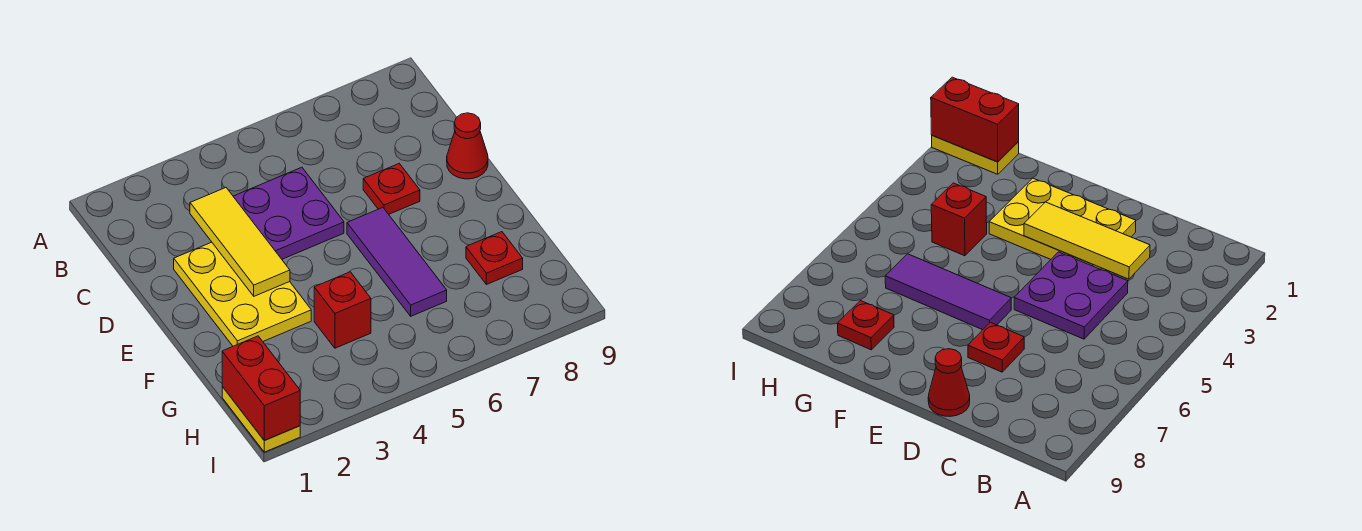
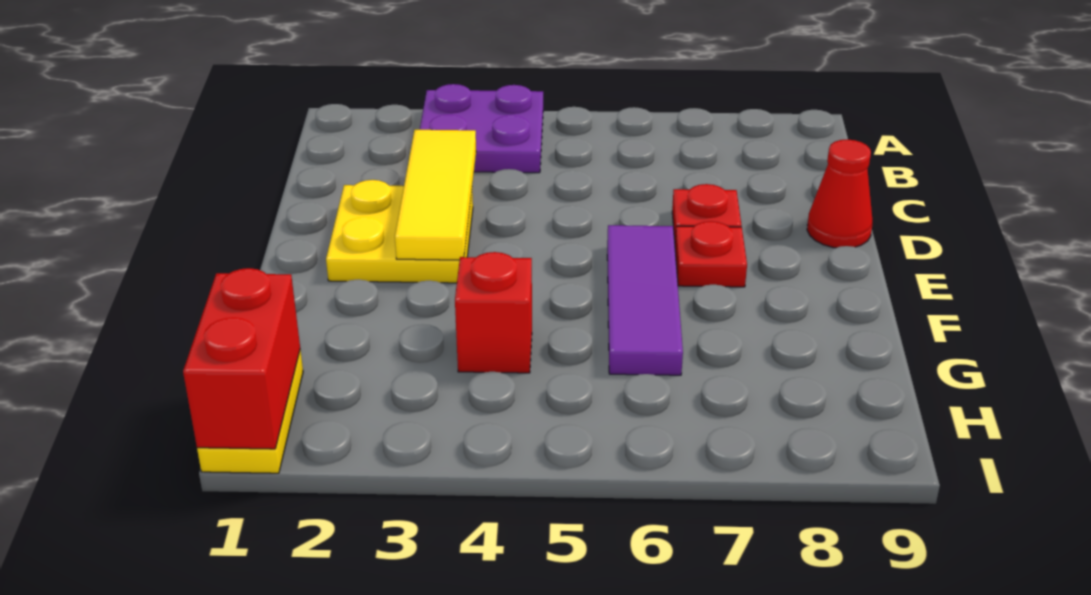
purple 2x2 plate [233,167,344,259] -> purple 2x2 plate moved to [420,84,543,173]
yellow 2x3 plate [174,242,311,346] -> yellow 2x2 plate [326,180,473,283]
red 1x1 plate [466,232,523,285] -> red 1x1 plate moved to [675,221,747,287]

